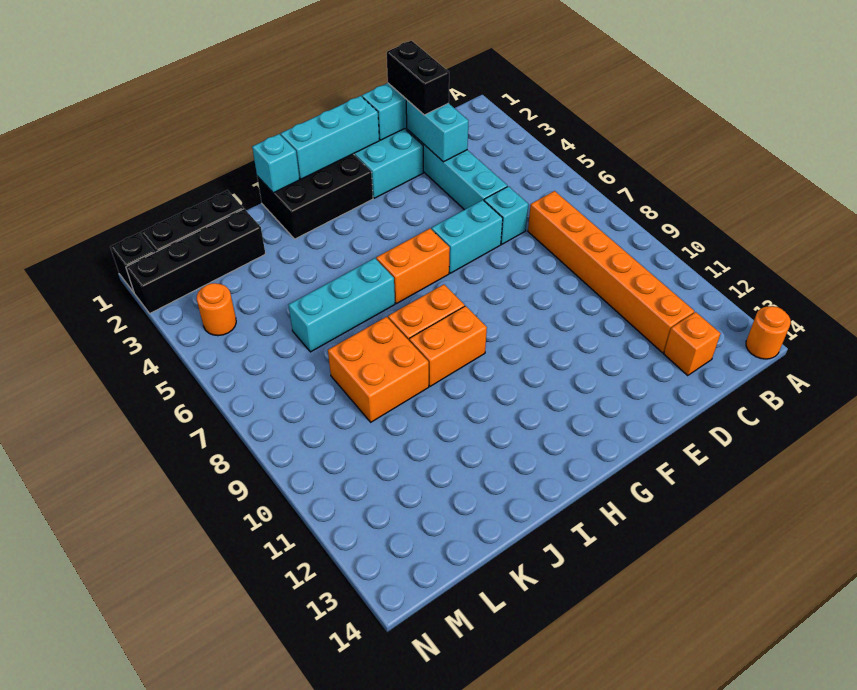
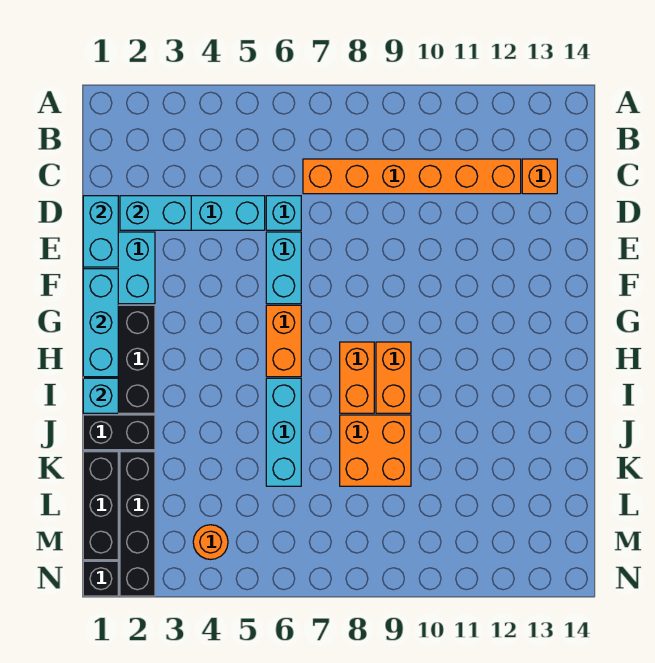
orange 1x1 round brick [746,306,791,359] -> none
black 1x2 brick [387,41,449,115] -> black 1x2 brick moved to [83,415,155,450]

